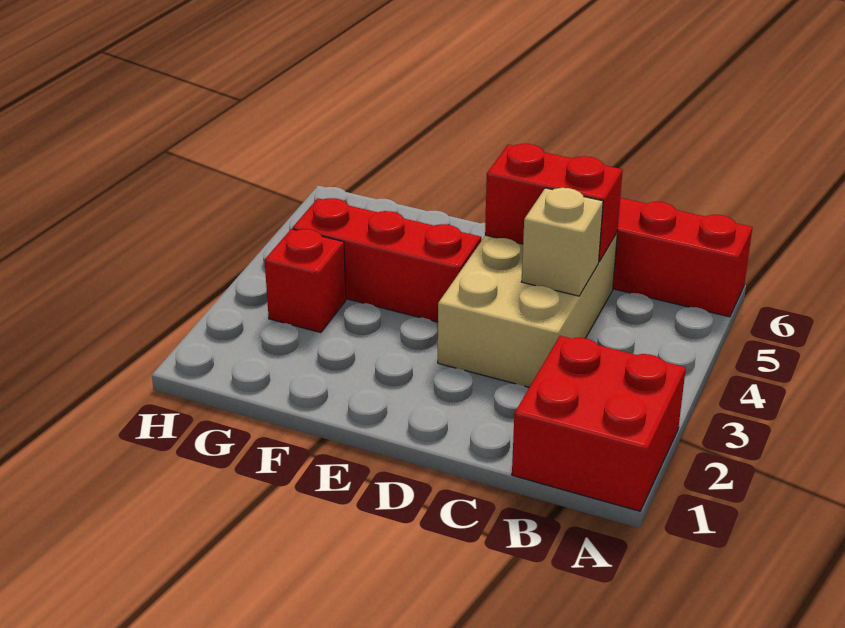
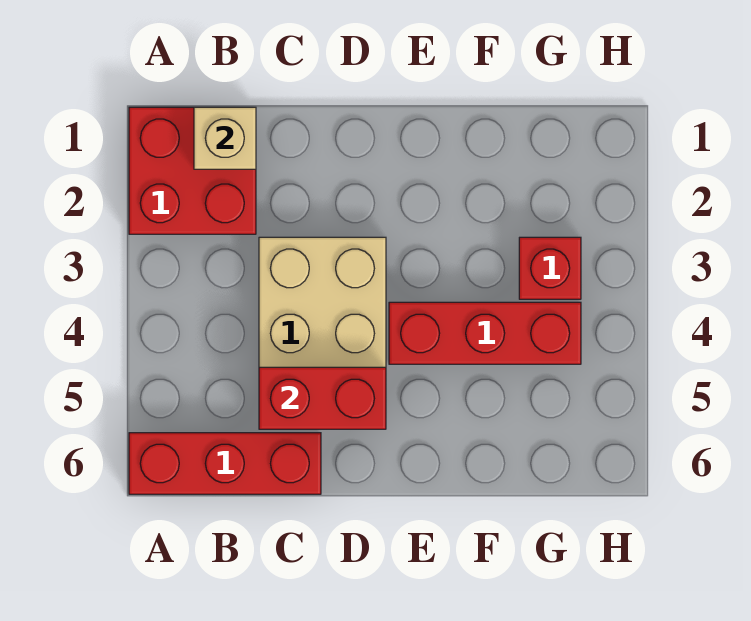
tan 1x1 brick [522,188,603,296] -> tan 1x1 brick moved to [194,107,256,169]

